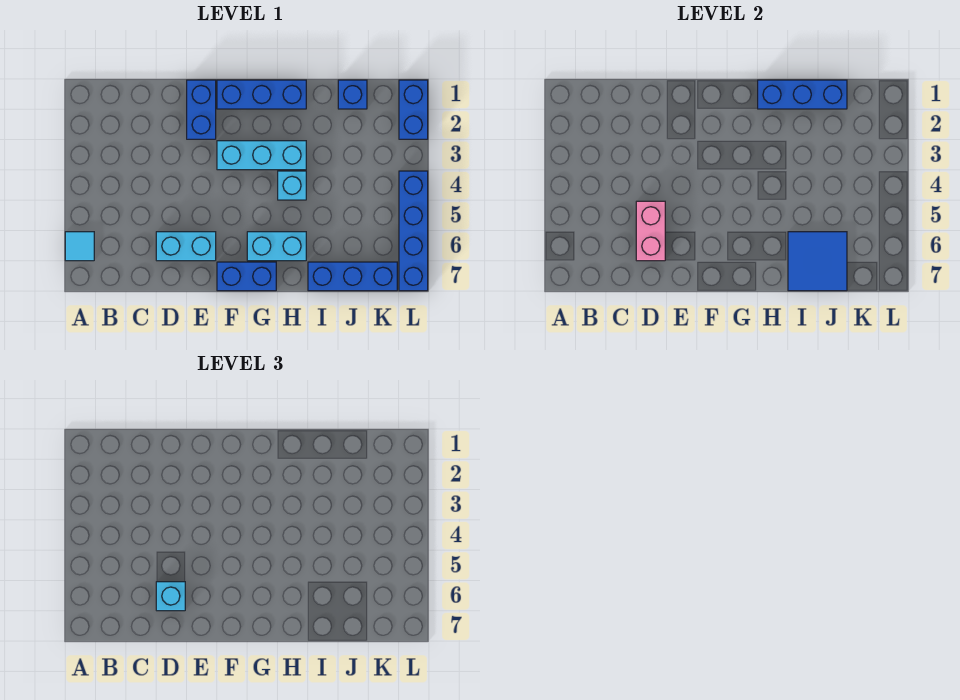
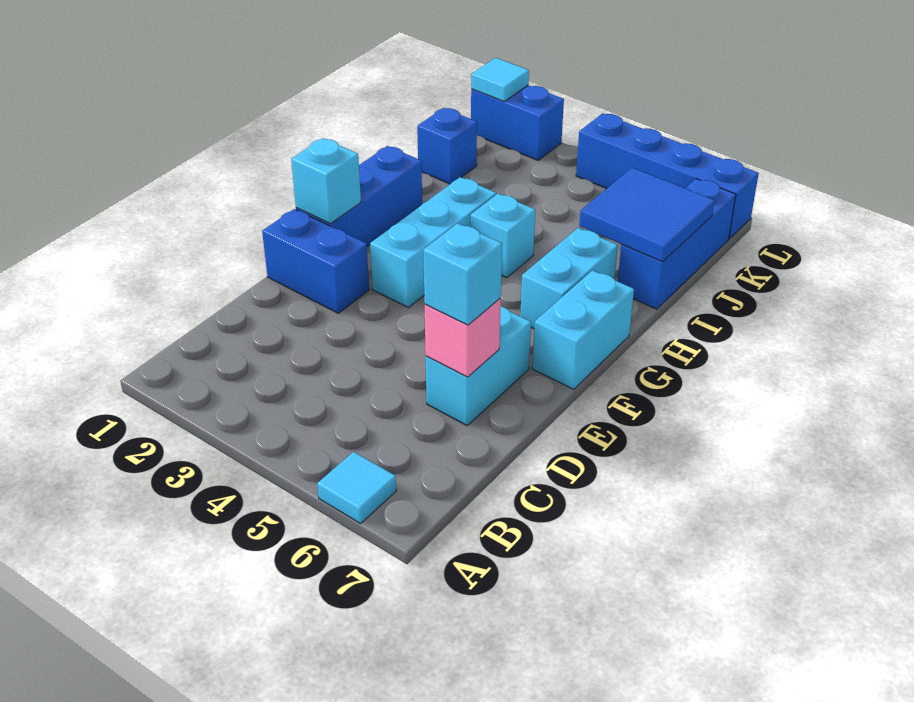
pink 1x2 brick [636,201,665,261] -> pink 1x1 brick [425,298,501,377]
none -> cyan 1x1 brick [291,138,361,224]
blue 1x2 brick [217,262,276,291] -> cyan 1x2 brick [532,270,634,389]
blue 1x3 brick [758,80,847,109] -> none
none -> cyan 1x1 tile [471,58,529,101]

